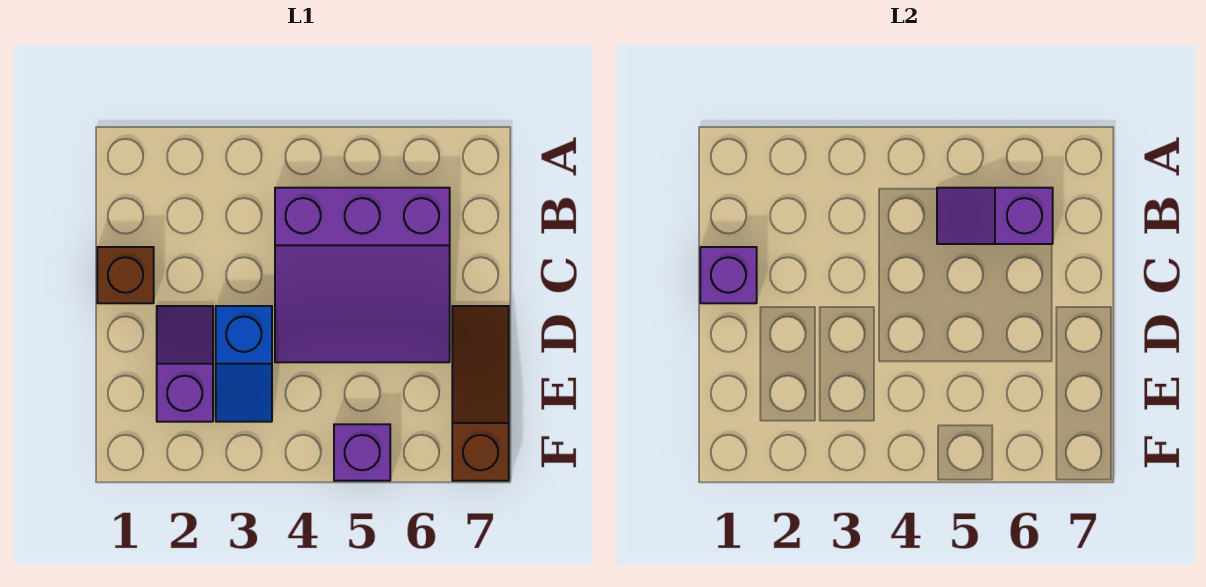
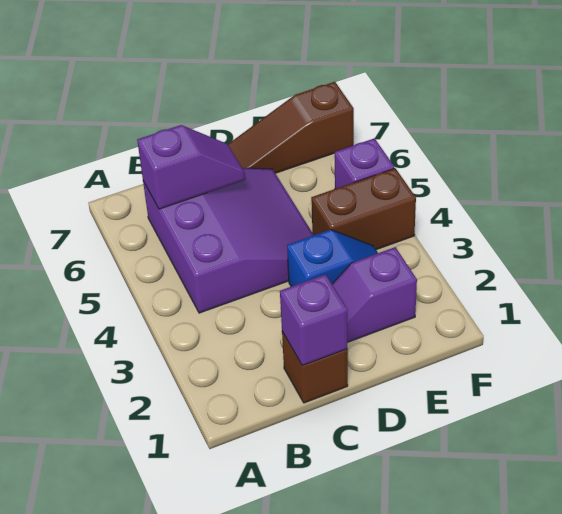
purple 1x2 slope [937,188,1053,244] -> purple 1x2 slope turned to [137,125,245,209]
none -> brown 1x2 brick [311,168,416,250]

